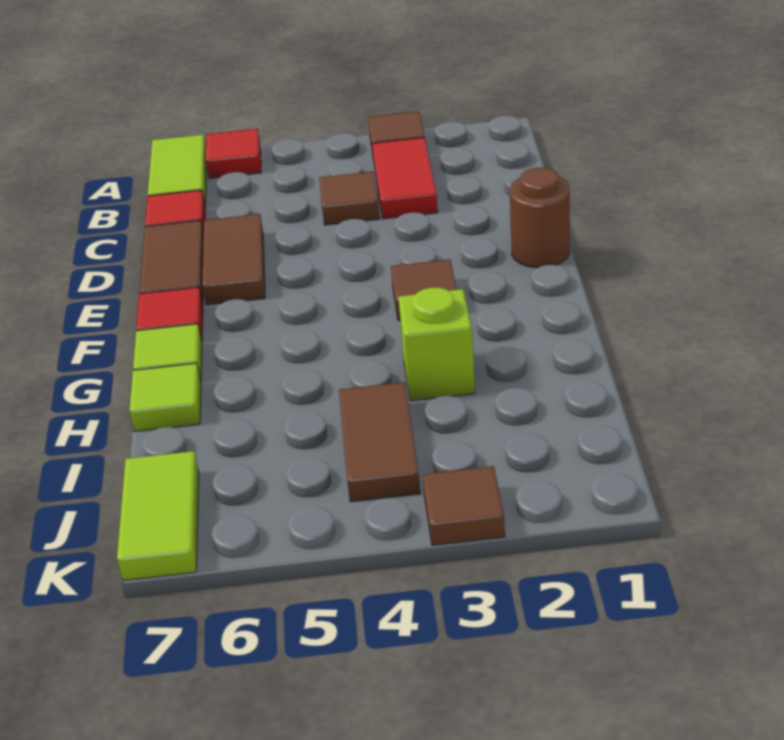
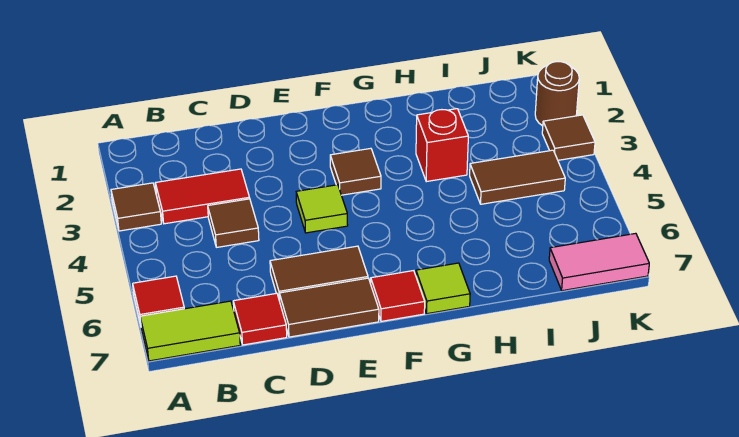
brown 1x1 round brick [510,168,570,268] -> brown 1x1 round brick moved to [535,62,579,126]
lime 1x1 brick [398,287,475,401] -> red 1x1 brick [416,109,468,182]
lime 1x1 tile [129,363,201,432] -> lime 1x1 tile moved to [296,185,348,233]
lime 1x2 tile [117,451,199,581] -> pink 1x2 tile [549,233,649,291]

